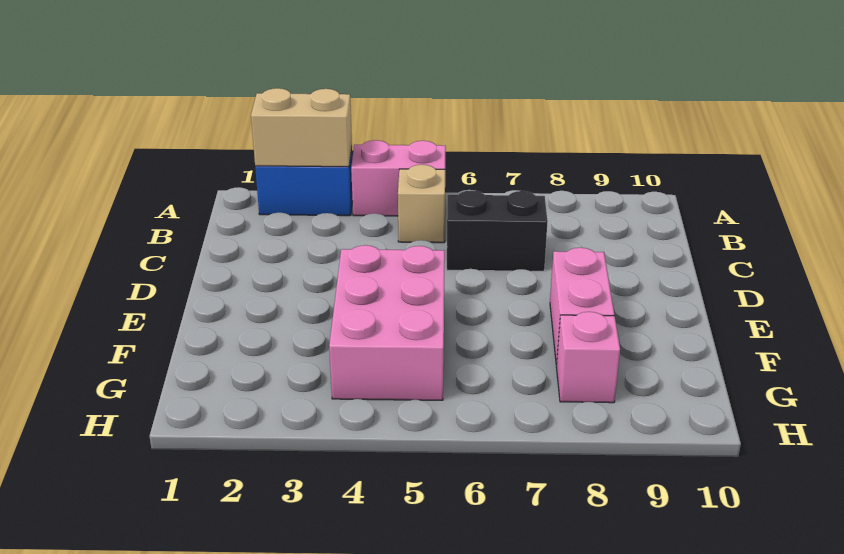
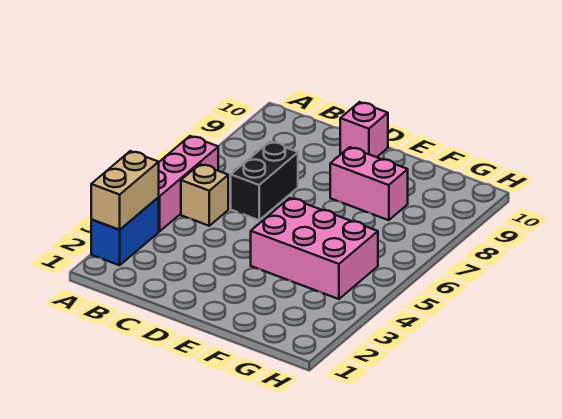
pink 1x2 brick [351,140,446,216] -> pink 1x3 brick [158,136,218,232]
pink 1x1 brick [557,312,620,403] -> pink 1x1 brick moved to [340,102,388,157]

